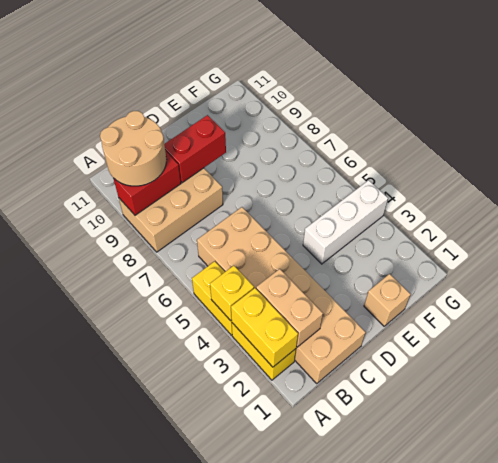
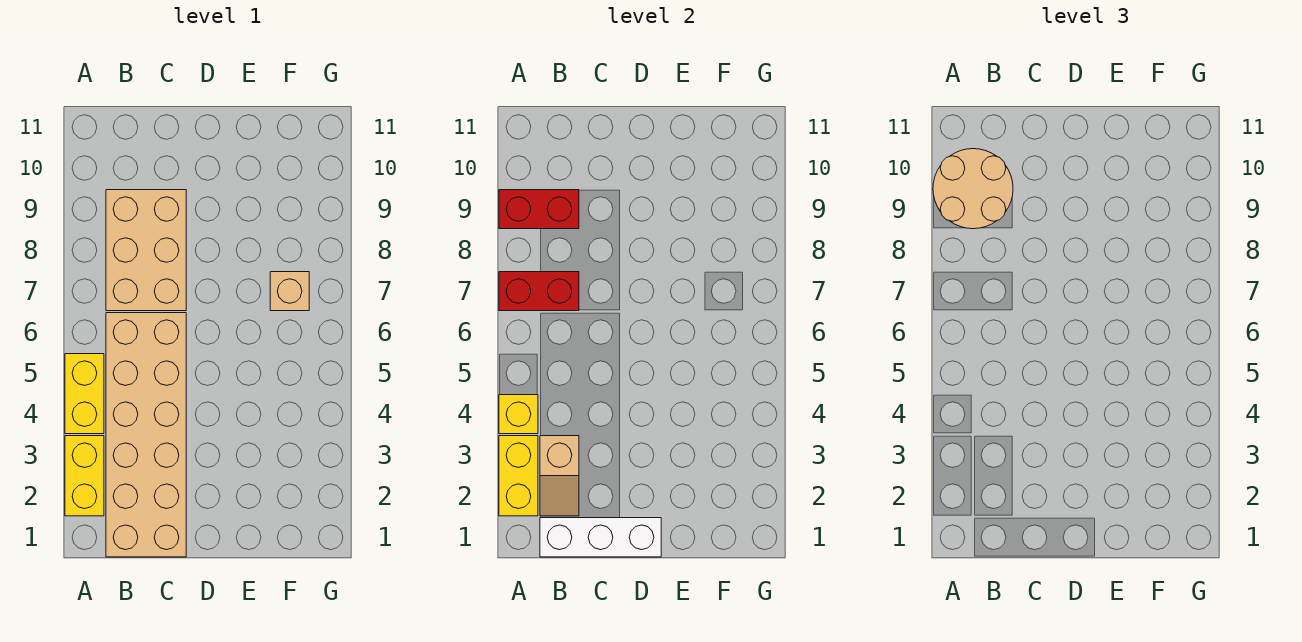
tan 2x3 brick [119,168,223,252] -> tan 2x3 brick turned to [106,190,186,311]
tan 1x2 brick [256,269,323,347] -> tan 1x2 slope [540,436,579,516]
red 1x2 brick [164,115,226,183] -> red 1x2 brick moved to [499,272,579,311]
tan 1x1 brick [364,274,411,326] -> tan 1x1 brick moved to [270,272,309,311]
white 1x3 brick [303,180,388,264] -> white 1x3 brick moved to [540,518,661,557]

